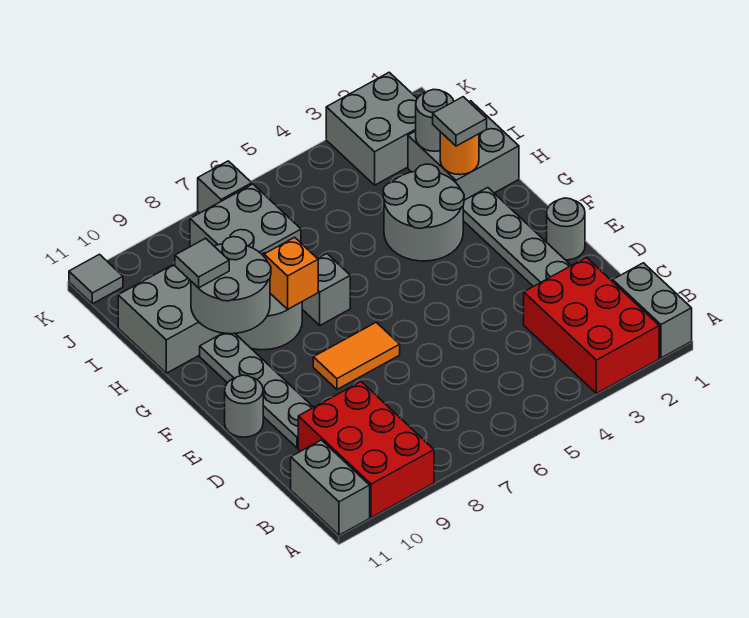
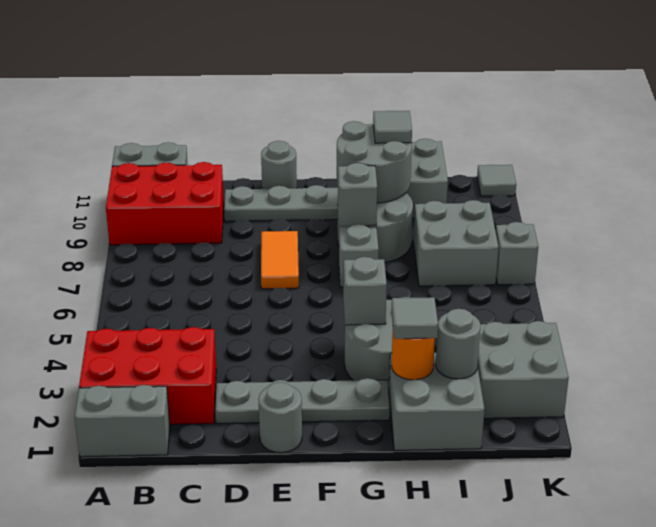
none -> grey 1x1 brick [343,257,387,325]
orange 1x1 brick [264,237,318,309] -> grey 1x1 brick [338,163,377,226]

